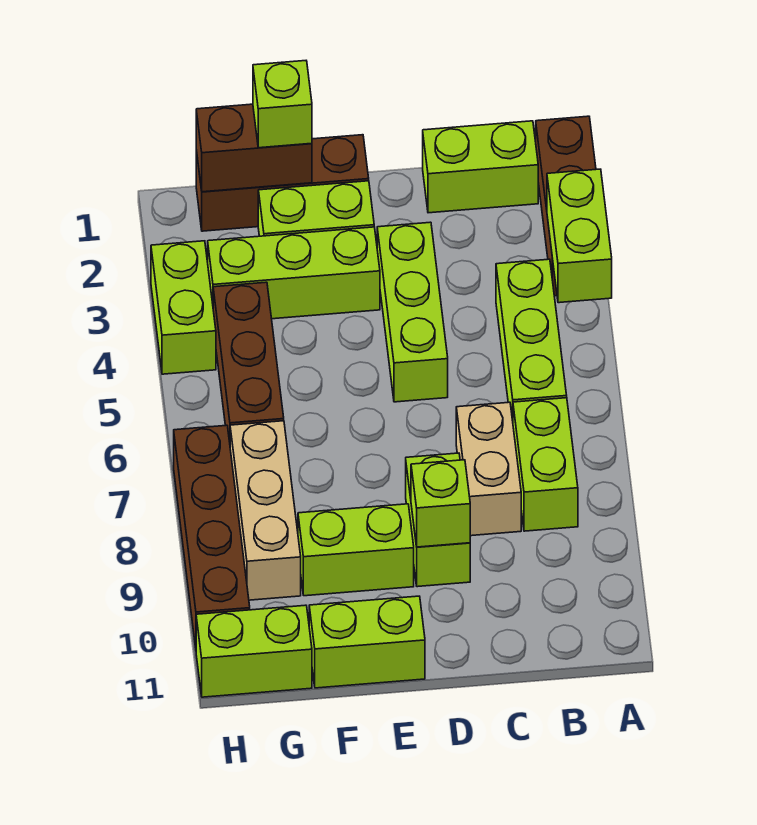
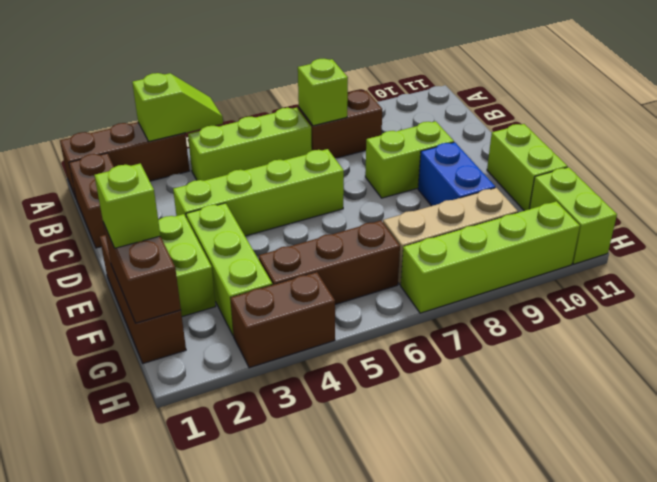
lime 1x2 brick [547,169,612,303] -> lime 1x2 slope [132,73,223,141]
lime 1x2 brick [423,121,538,213] -> brown 1x2 brick [69,153,114,248]
lime 1x2 brick [513,398,578,531] -> brown 1x2 brick [299,91,382,158]
tan 1x2 brick [456,402,521,536] -> none
lime 1x3 brick [377,222,448,402] -> lime 1x4 brick [173,149,344,236]
lime 1x1 brick [411,460,470,547] -> lime 1x1 brick moved to [298,59,348,126]
lime 1x2 brick [298,504,414,596] -> blue 1x2 brick [418,142,495,206]
lime 1x2 brick [151,241,216,374] -> brown 1x2 brick [230,272,335,368]
brown 1x4 brick [174,425,250,648] -> lime 1x4 brick [401,201,580,313]

